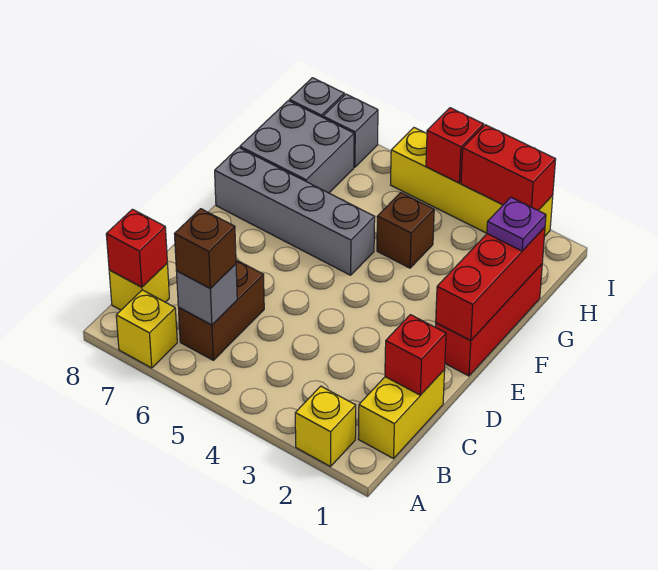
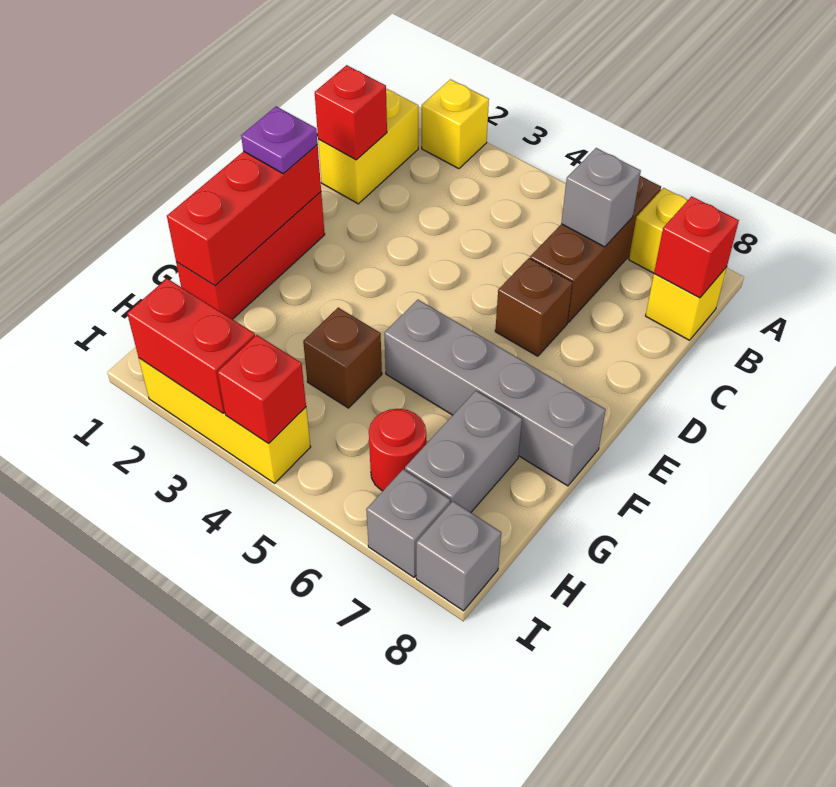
brown 1x2 brick [178,260,264,360] -> brown 1x3 brick [530,176,661,323]
brown 1x1 brick [175,209,236,288] -> brown 1x1 brick moved to [495,258,573,356]
purple 1x1 plate [487,197,546,251] -> purple 1x1 plate moved to [241,106,318,174]
grey 2x2 brick [240,101,354,193] -> grey 1x2 brick [405,391,522,512]
none -> red 1x1 round brick [369,409,426,491]
yellow 1x4 brick [391,128,553,237] -> yellow 1x3 brick [139,358,311,483]

